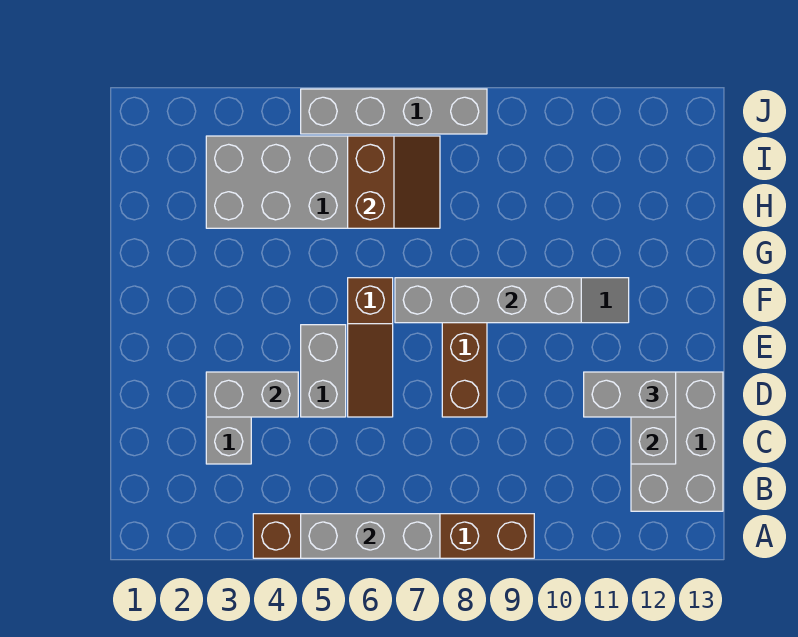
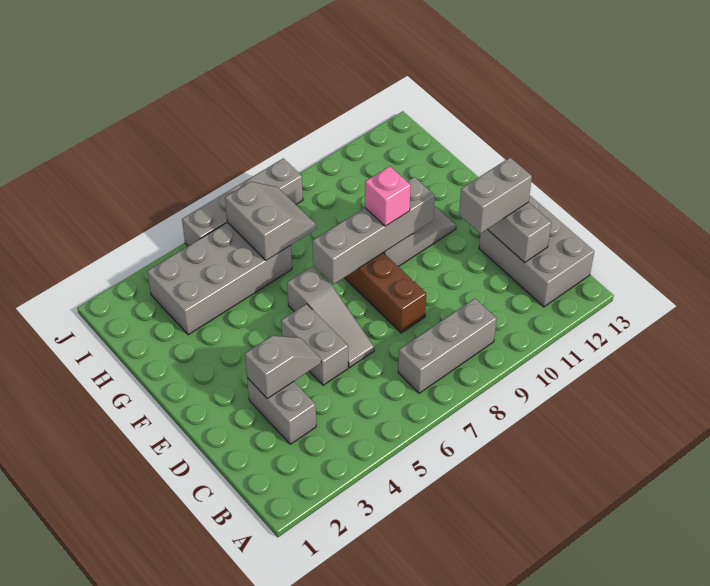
brown 1x6 brick [253,514,534,558] -> none
grey 1x3 brick [301,514,440,558] -> grey 1x3 brick moved to [398,299,497,393]
grey 1x2 brick [206,372,298,417] -> grey 1x2 slope [245,336,321,398]
brown 1x3 slope [348,278,393,417] -> grey 1x3 slope [287,267,374,367]
none -> pink 1x1 brick [365,166,411,226]
brown 2x2 slope [348,136,440,228] -> grey 2x2 slope [225,182,317,260]

